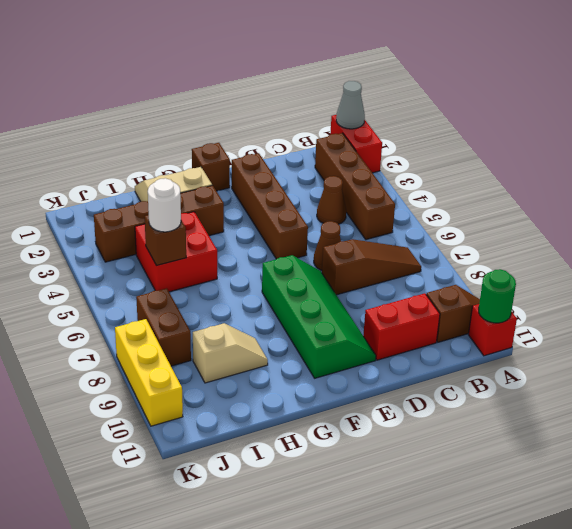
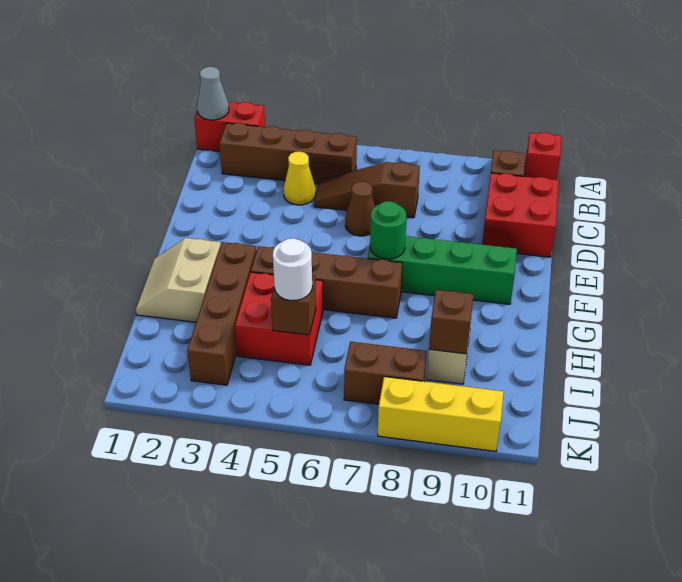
green 1x1 round brick [479,269,516,323] -> green 1x1 round brick moved to [370,201,407,259]
brown 1x3 slope [322,239,421,295] -> brown 1x3 slope turned to [314,162,420,218]
brown 1x1 cone [317,176,346,224] -> yellow 1x1 cone [284,151,316,205]
red 1x2 brick [363,293,440,360] -> red 2x2 brick [482,173,559,257]
brown 1x4 brick [232,153,308,259] -> brown 1x4 brick moved to [251,246,402,318]
brown 1x1 brick [192,143,230,191] -> brown 1x1 brick moved to [429,290,474,354]

